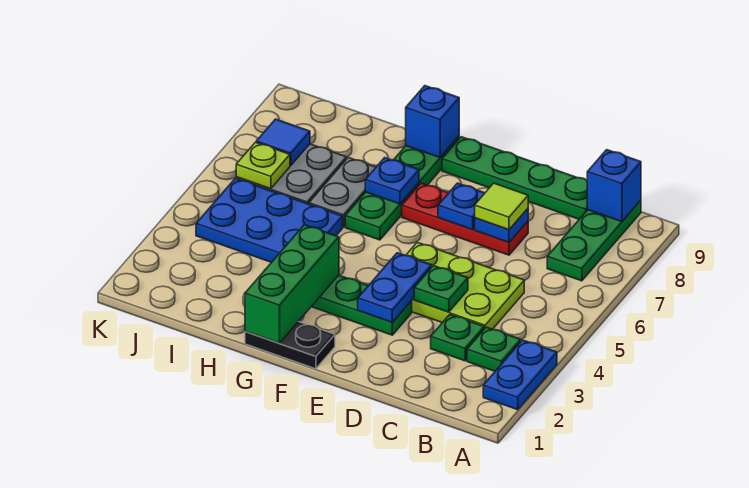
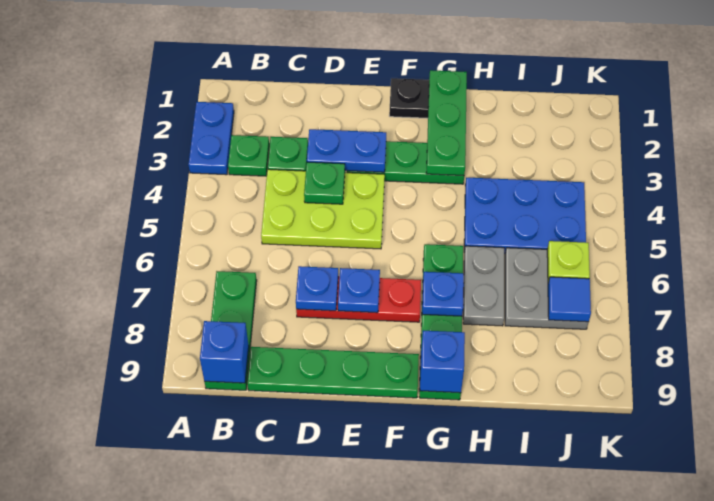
lime 1x1 tile [475,183,528,230] -> none
blue 1x2 plate [358,253,432,322] -> blue 1x2 plate turned to [307,129,386,172]
green 1x3 brick [245,225,339,343] -> green 1x3 plate [426,70,467,176]

